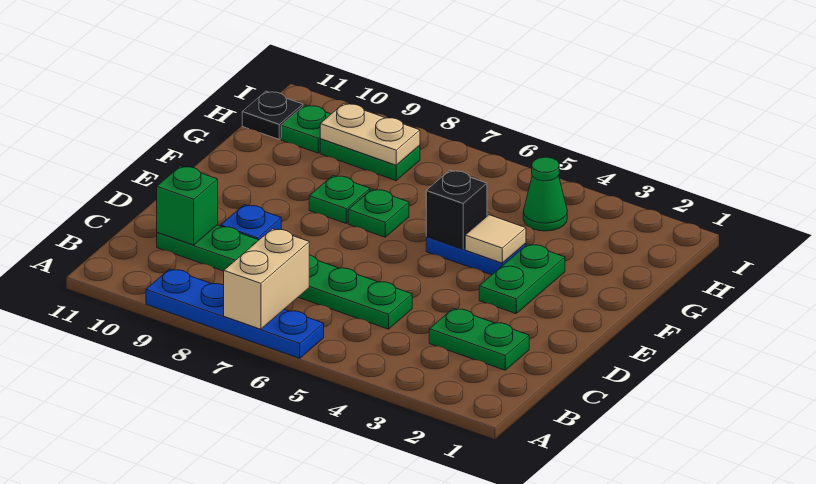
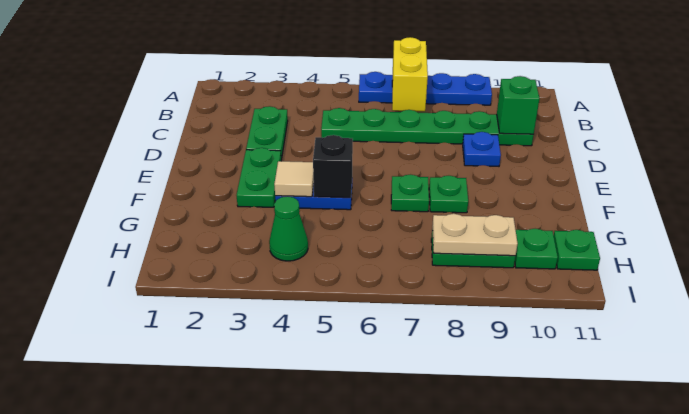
tan 1x2 brick [224,229,309,329] -> yellow 1x2 brick [392,37,428,111]
green 1x2 plate [429,308,529,370] -> green 1x2 plate turned to [246,106,288,160]
black 1x1 plate [242,91,303,139] -> green 1x1 plate [554,230,600,270]

